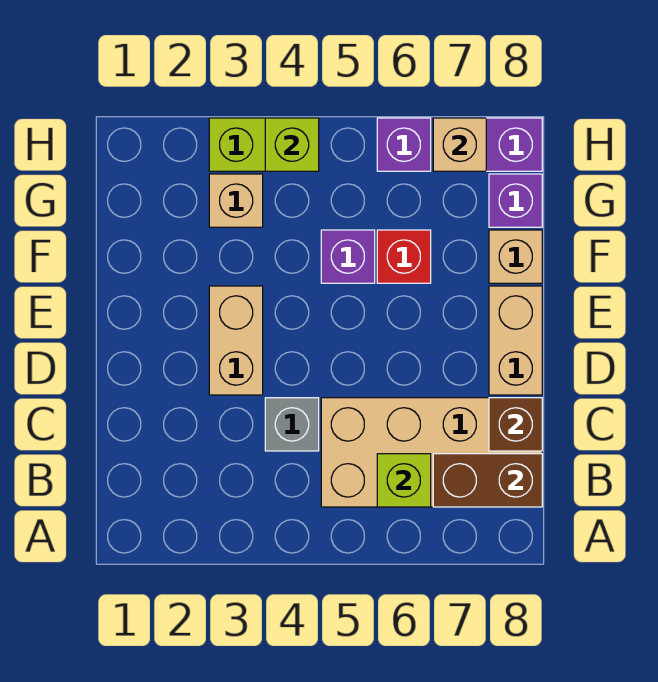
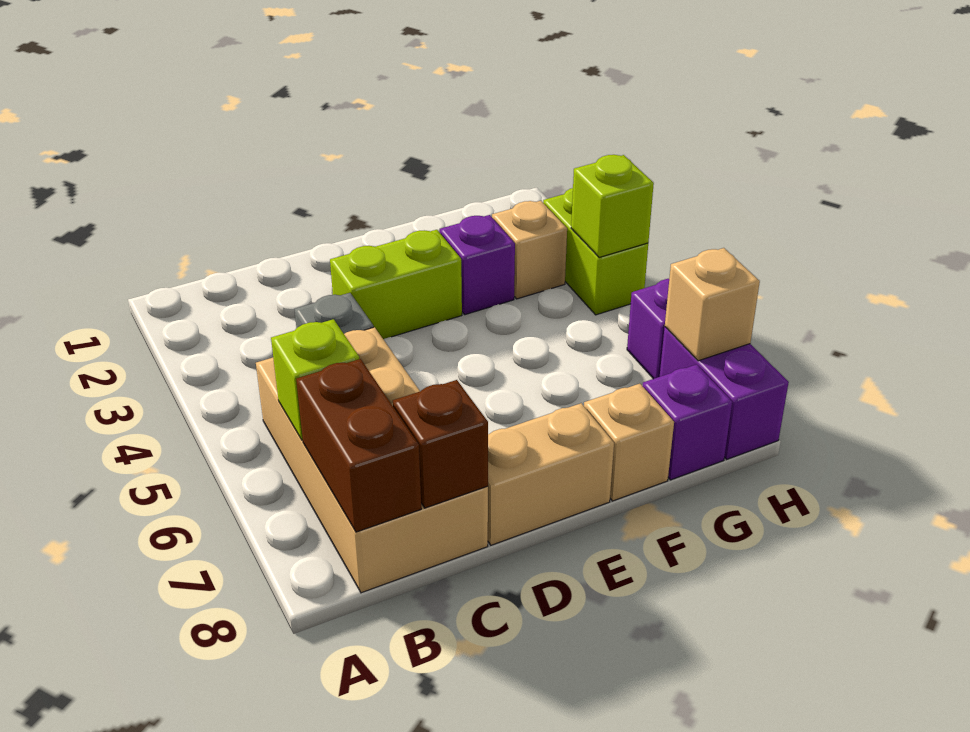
tan 1x2 brick [209,286,263,395] -> lime 1x2 brick [330,230,462,339]
purple 1x1 brick [321,230,375,283] -> purple 1x1 brick moved to [440,215,515,315]
red 1x1 brick [377,230,431,283] -> none

